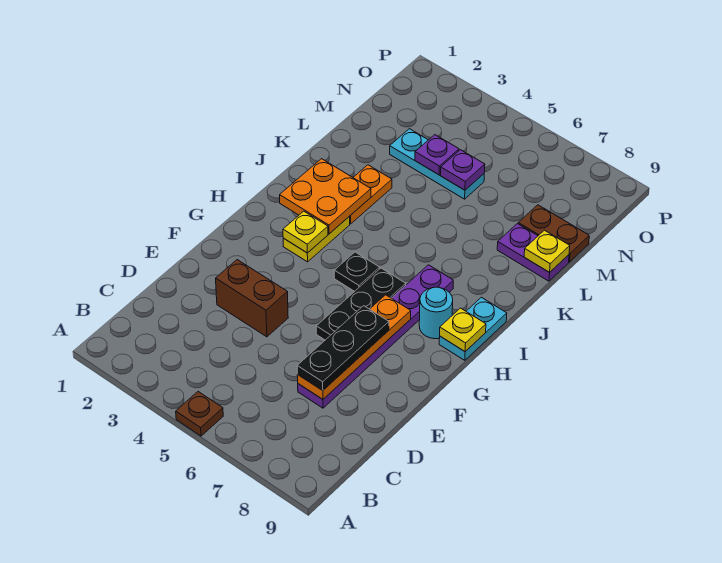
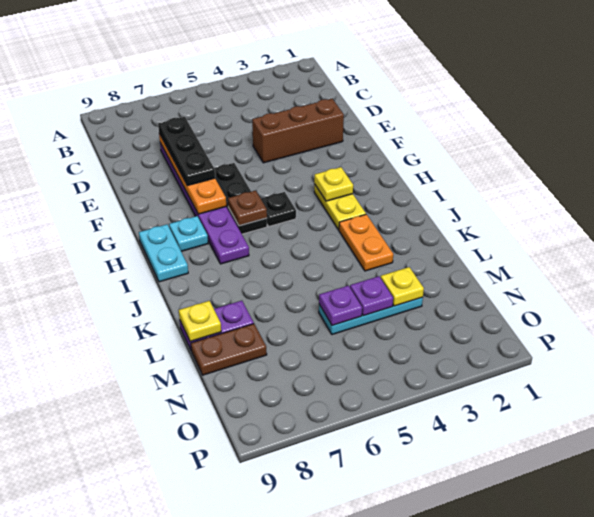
brown 1x1 plate [176,392,223,436] -> brown 1x1 plate moved to [228,190,267,226]
brown 1x2 brick [216,260,288,337] -> brown 1x3 brick [252,99,344,163]
cyan 1x1 round brick [419,287,453,339] -> cyan 1x1 plate [169,216,208,251]
yellow 1x1 plate [440,308,486,351] -> yellow 1x1 plate moved to [381,267,424,306]
orange 2x2 plate [280,159,371,234] -> none

